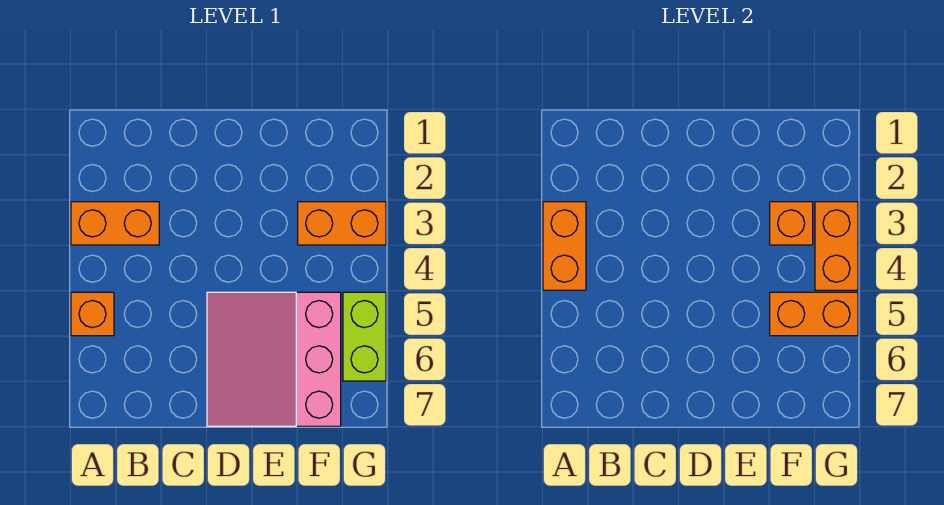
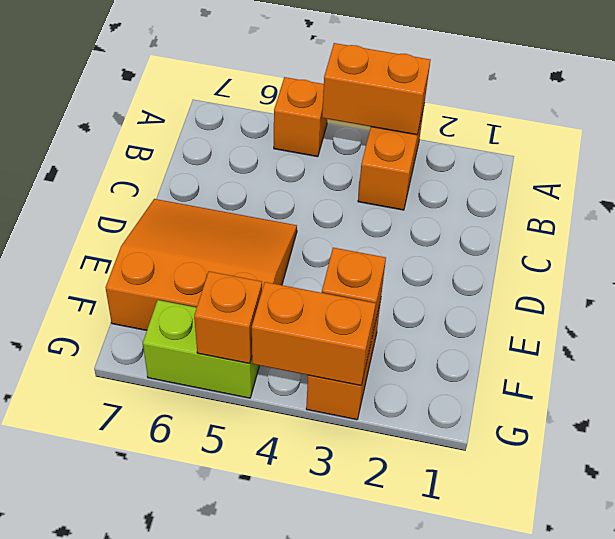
pink 3x3 slope [207,292,341,426] -> orange 3x3 slope [106,199,297,330]
orange 1x2 brick [770,292,858,336] -> orange 1x1 brick [194,271,262,364]

